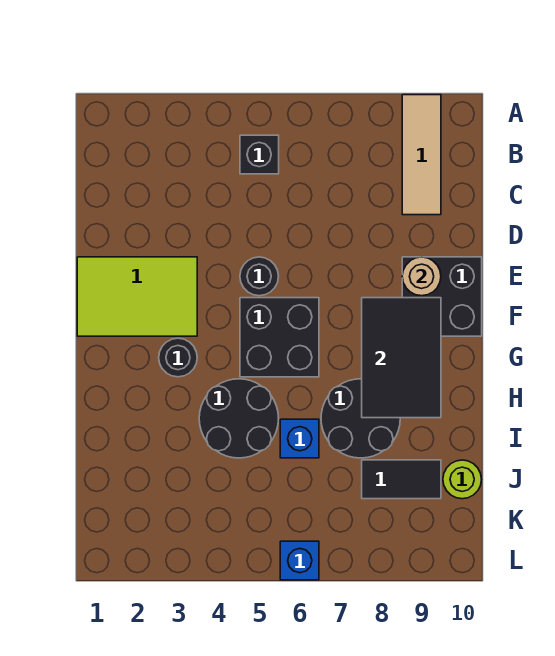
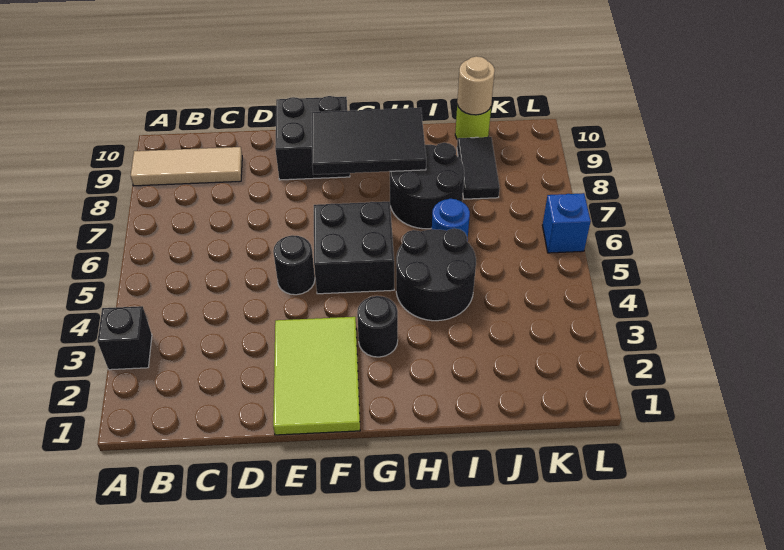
black 1x1 brick [240,135,279,174] -> black 1x1 brick moved to [97,306,152,370]
tan 1x1 round brick [402,257,441,296] -> tan 1x1 round brick moved to [457,56,495,115]
blue 1x1 brick [280,419,319,458] -> blue 1x1 round brick [432,199,470,241]

